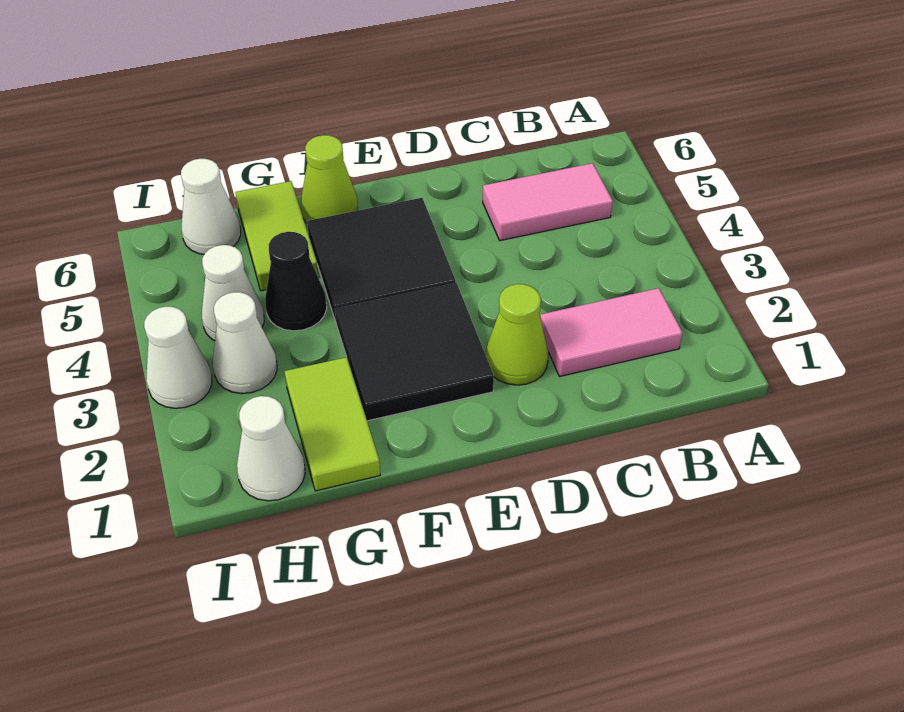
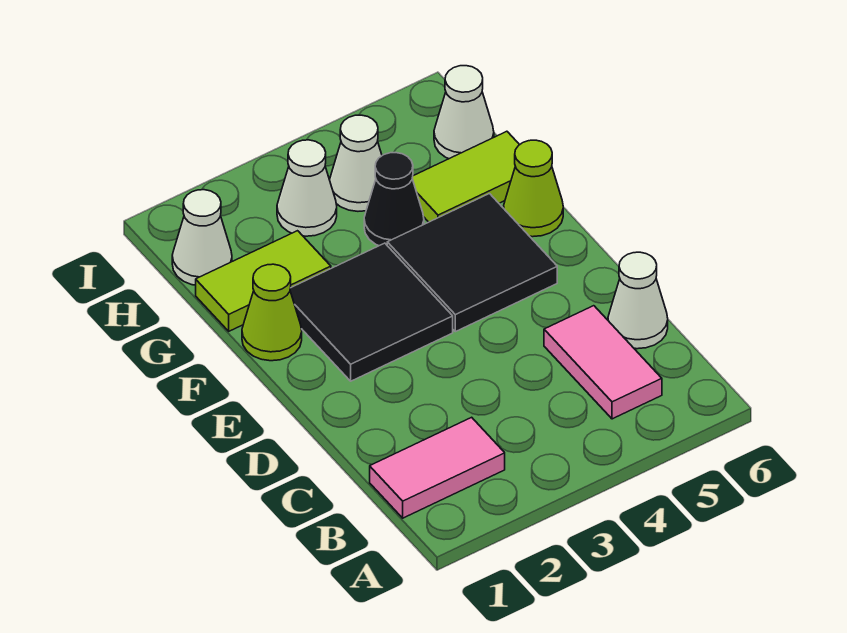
pink 1x2 tile [540,288,682,377] -> pink 1x2 tile turned to [370,417,505,518]
lime 1x1 cone [486,284,548,385] -> lime 1x1 cone moved to [242,264,302,361]
white 1x1 cone [144,307,212,408] -> white 1x1 cone moved to [608,252,668,349]

